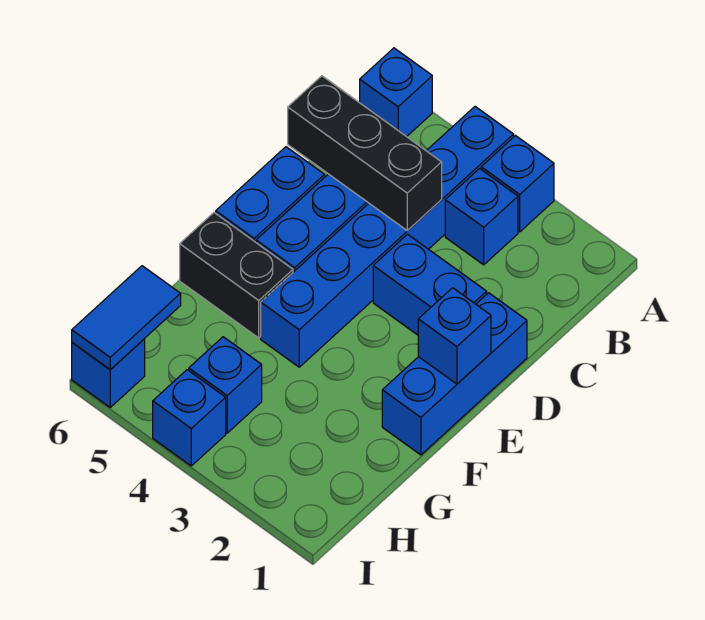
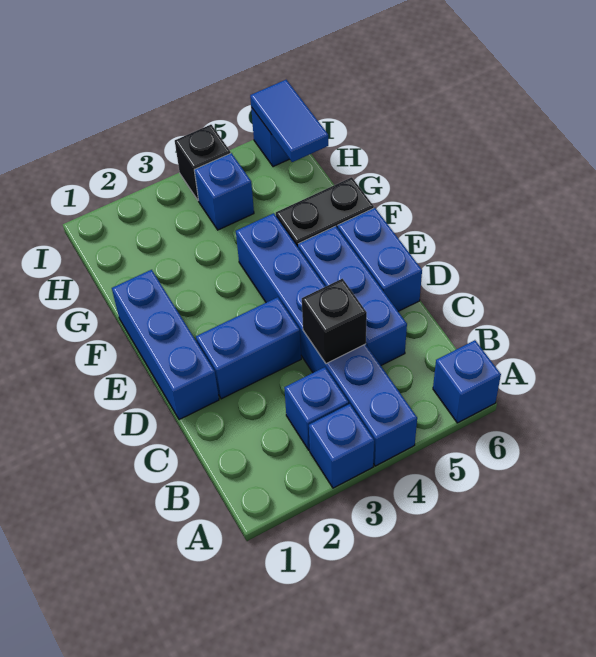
black 1x3 brick [288,76,442,231] -> black 1x1 brick [302,279,367,364]
blue 1x1 brick [418,288,491,384] -> none
blue 1x1 brick [153,370,226,466] -> black 1x1 brick [175,125,231,200]

